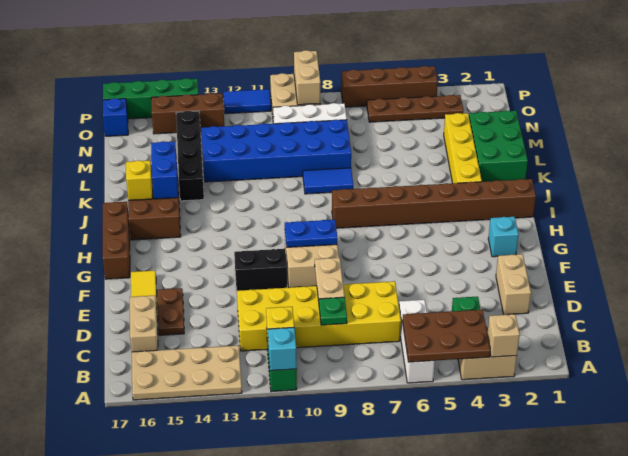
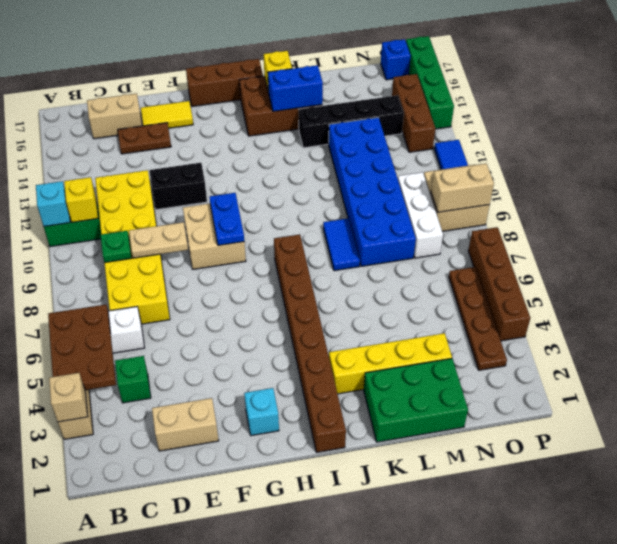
tan 2x4 plate [132,345,242,400] -> none
black 1x2 brick [234,249,287,291] -> black 1x2 brick turned to [149,163,207,210]

